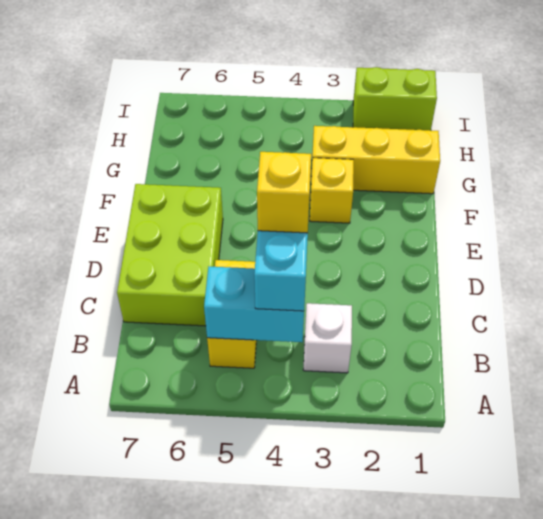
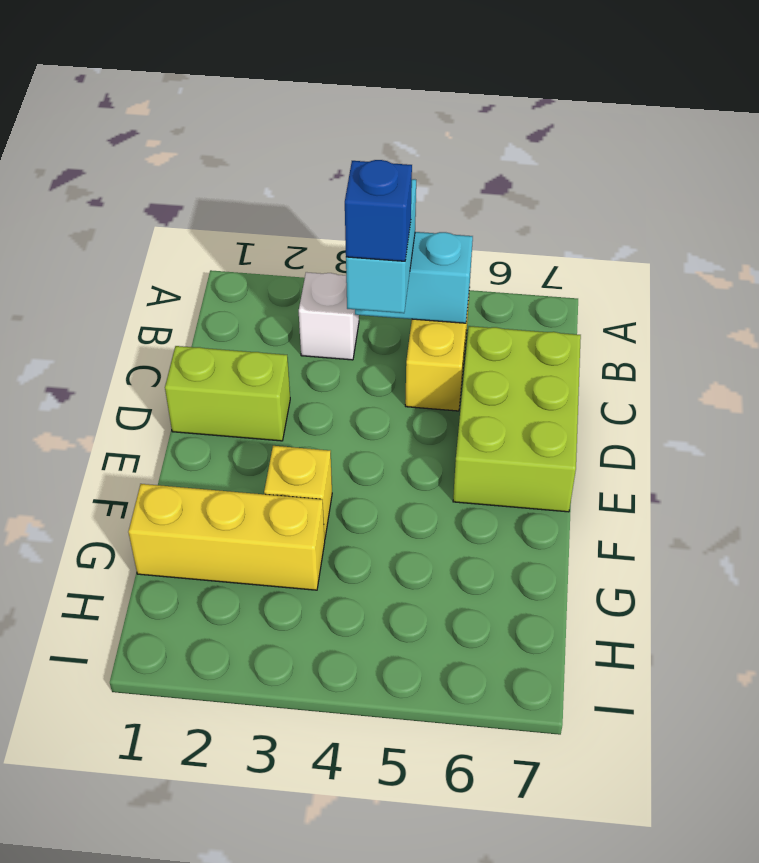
yellow 1x1 brick [257,152,311,233] -> blue 1x1 brick [345,160,412,261]
lime 1x2 brick [353,67,437,130] -> lime 1x2 brick moved to [165,346,290,441]

